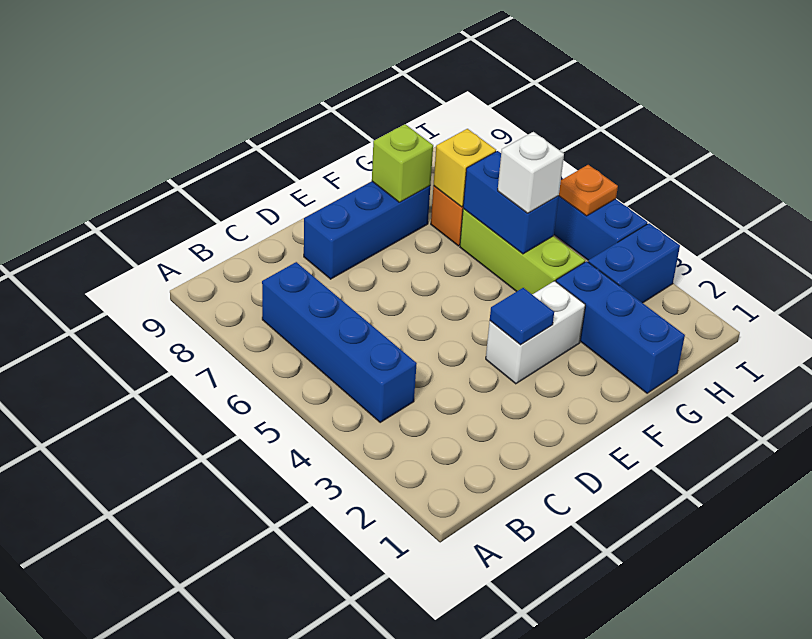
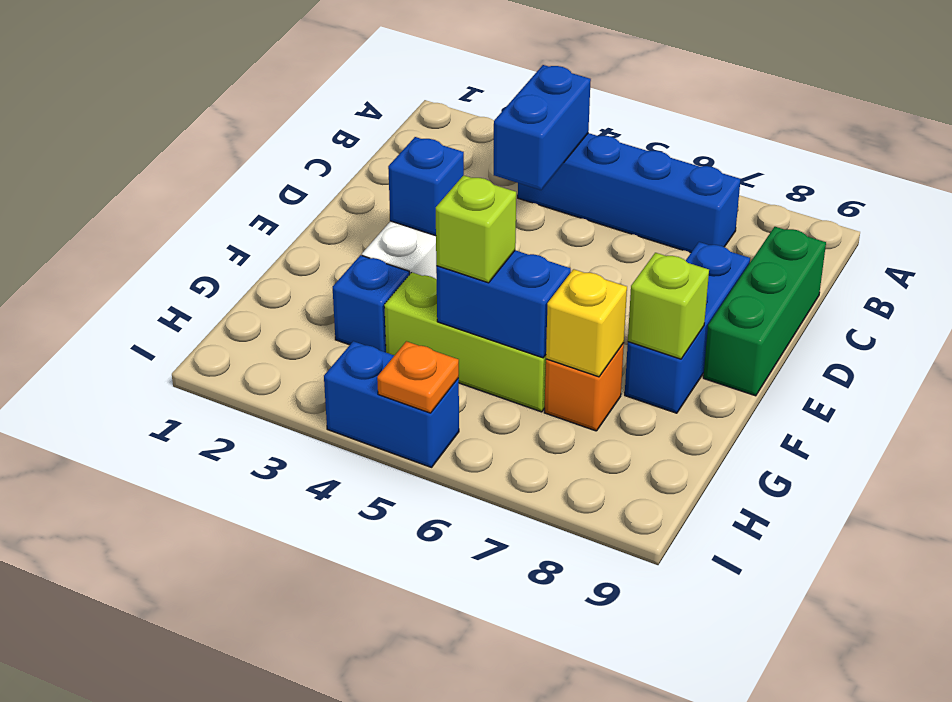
none -> green 1x3 brick [703,227,826,396]
blue 1x1 tile [490,288,554,345] -> blue 1x1 brick [388,137,464,236]
blue 1x3 brick [556,261,685,393] -> blue 1x1 brick [333,255,409,352]
white 1x1 brick [498,132,564,213] -> lime 1x1 brick [436,175,516,283]
blue 1x2 brick [588,223,680,303] -> blue 1x2 brick moved to [494,65,591,190]

